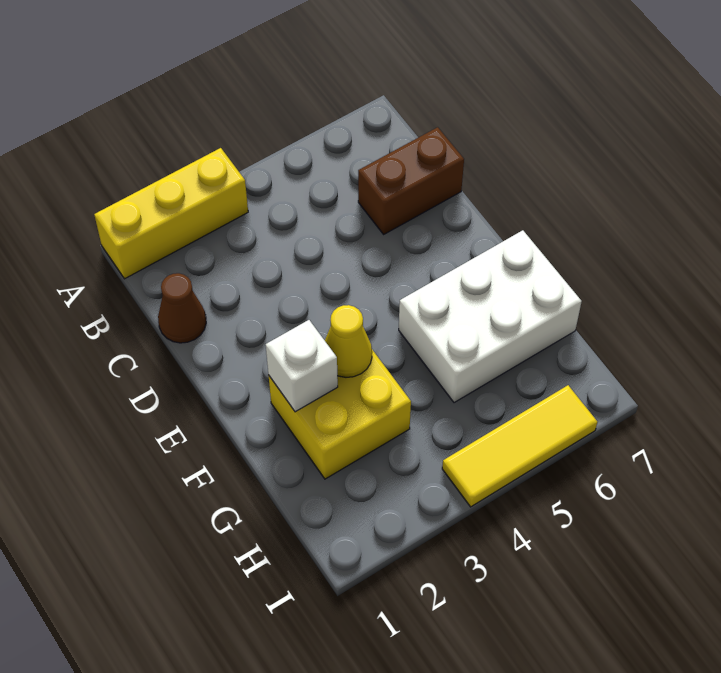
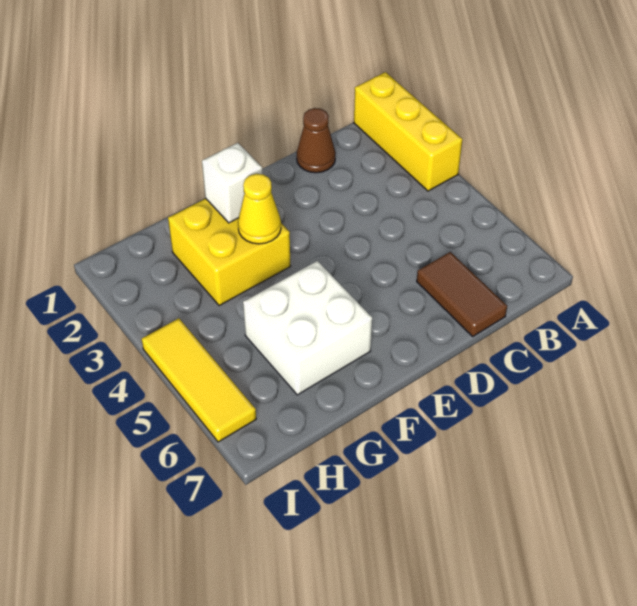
brown 1x2 brick [358,127,464,234] -> brown 1x2 tile [417,252,507,336]
white 2x3 brick [399,230,582,403] -> white 2x2 brick [243,261,372,395]

